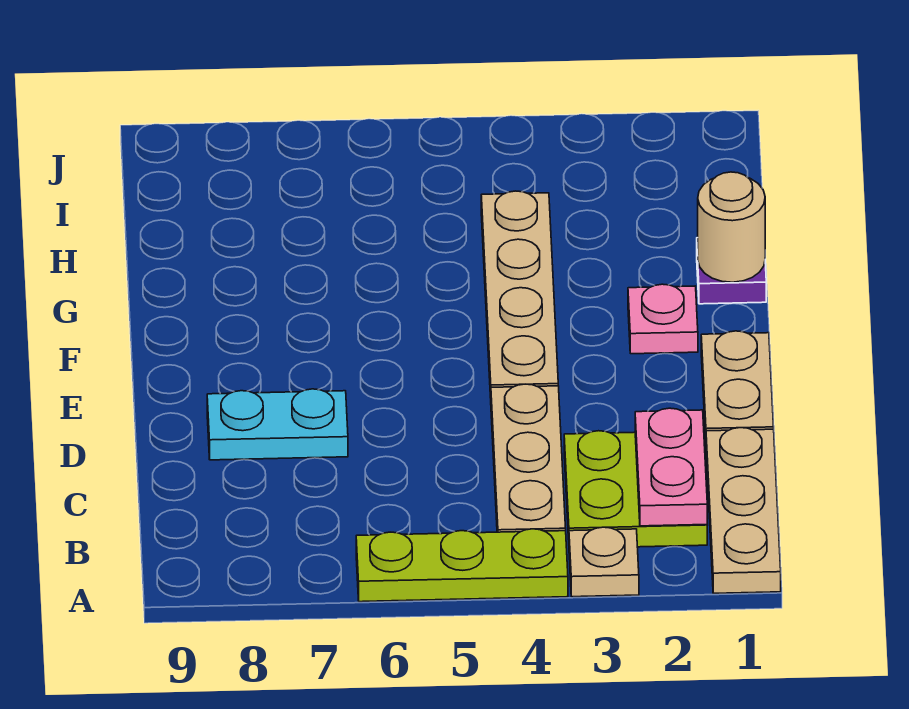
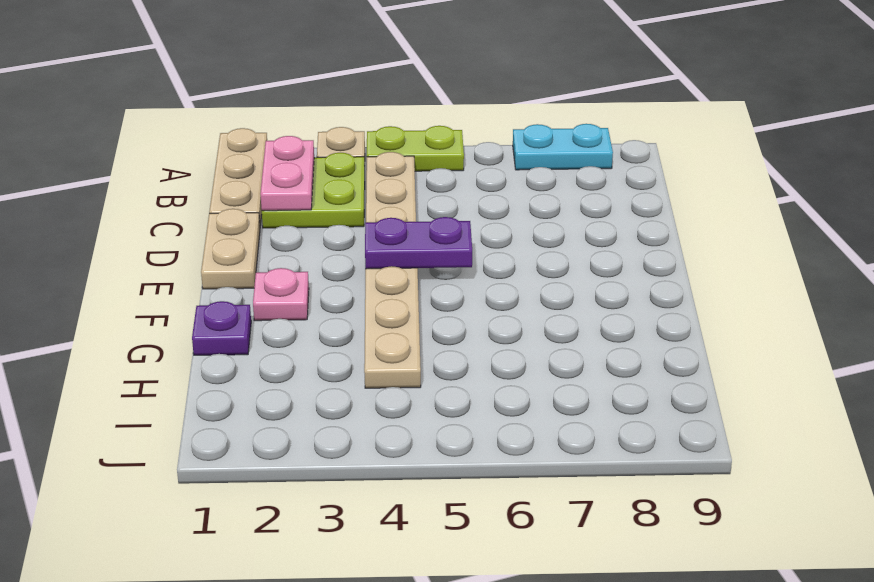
lime 1x3 plate [356,529,568,602] -> lime 1x2 plate [367,126,464,171]
cyan 1x2 plate [207,389,348,460] -> cyan 1x2 plate moved to [513,124,613,170]
none -> purple 1x2 plate [365,217,472,269]
tan 1x1 round brick [698,172,765,282] -> none

